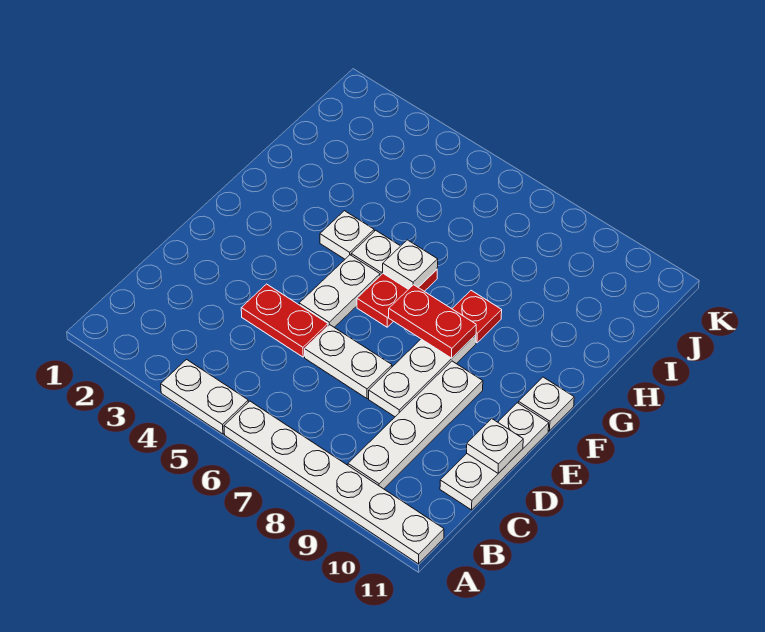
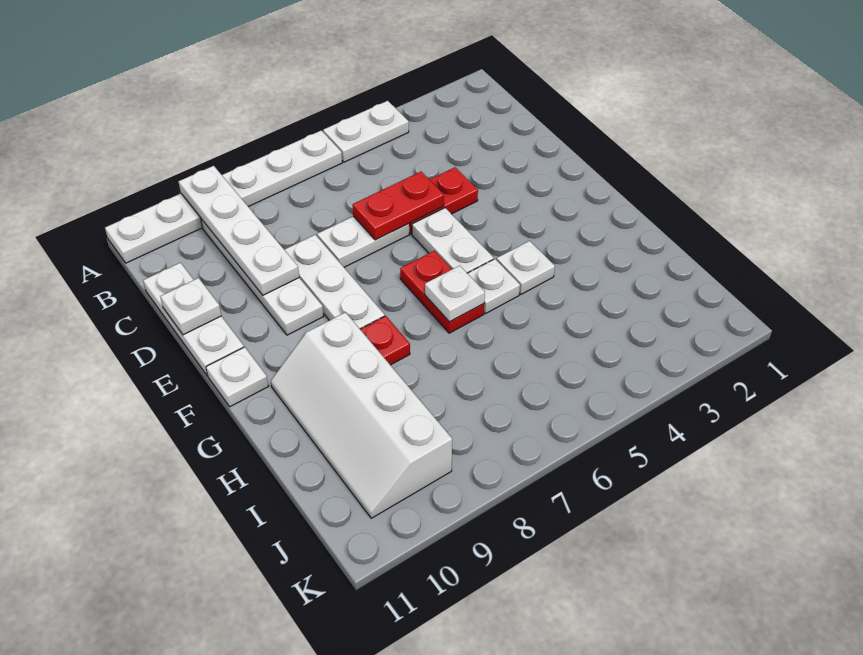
none -> white 1x4 plate [178,166,299,295]
red 1x2 plate [389,285,476,358] -> red 1x2 plate moved to [353,172,444,240]
none -> white 2x4 slope [271,312,452,518]

